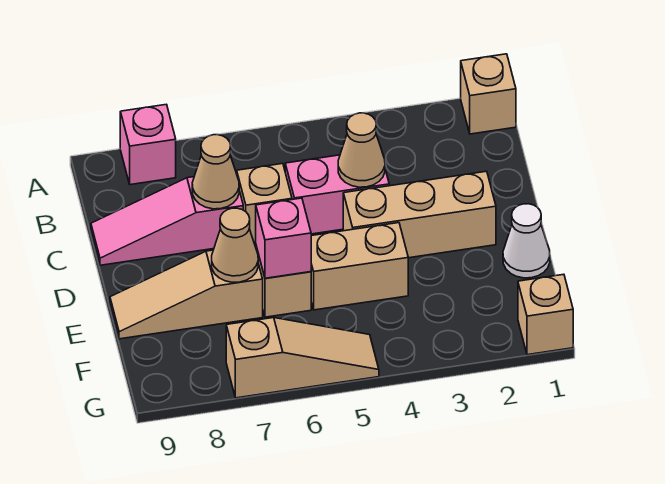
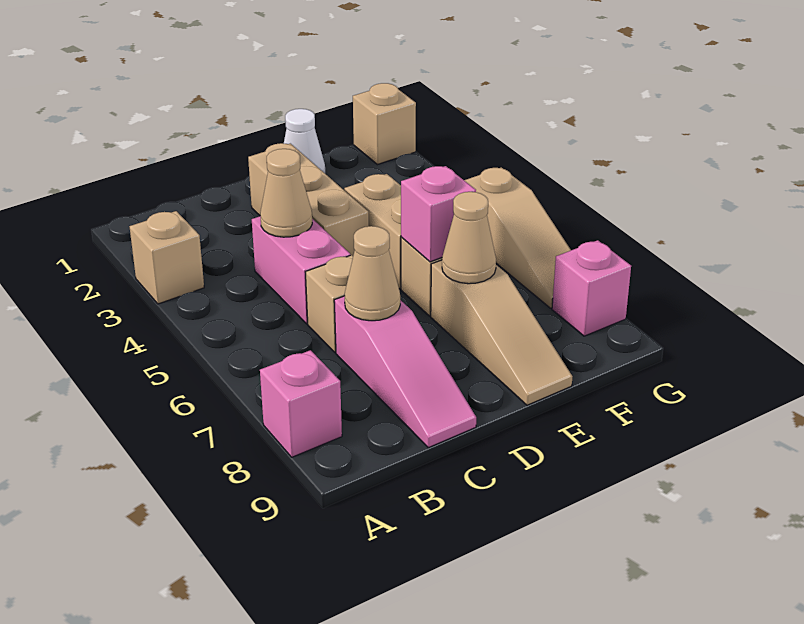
tan 1x1 brick [461,54,516,134] -> tan 1x1 brick moved to [130,211,204,304]
tan 1x3 slope [226,318,379,398] -> tan 1x3 slope turned to [464,167,571,308]
none -> pink 1x1 brick [552,240,631,336]

